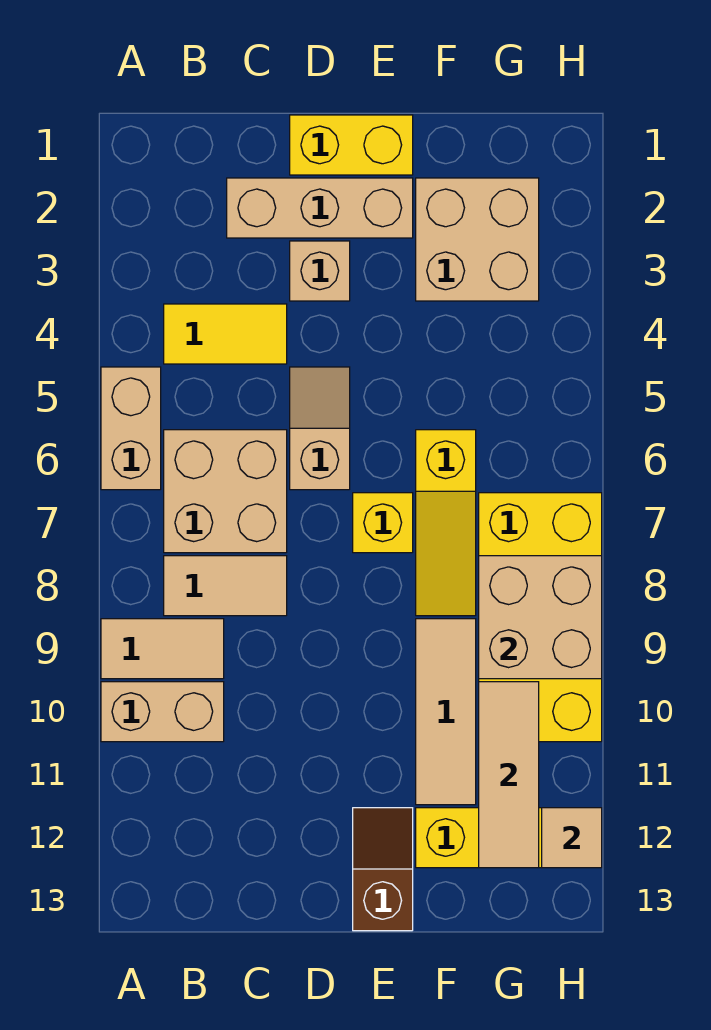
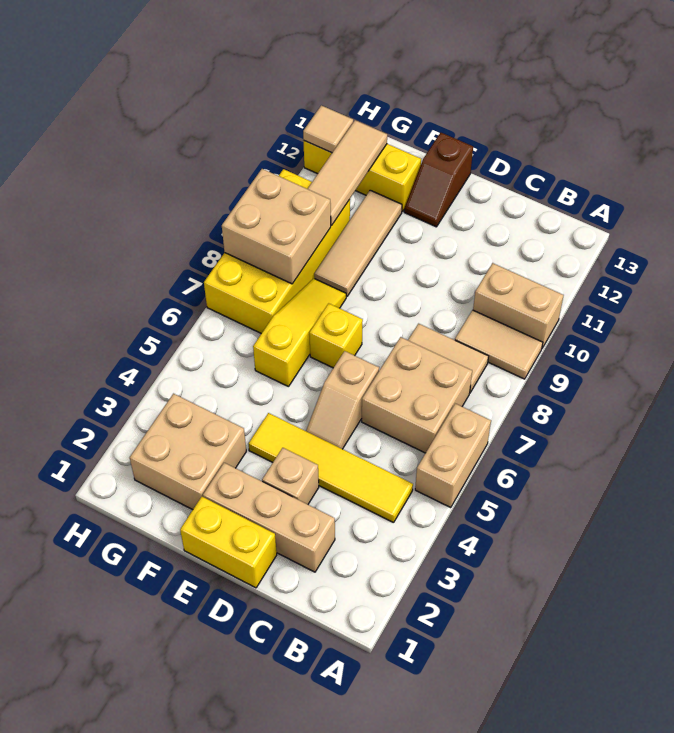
yellow 1x2 tile [164,304,287,364] -> yellow 1x4 tile [249,413,413,523]

